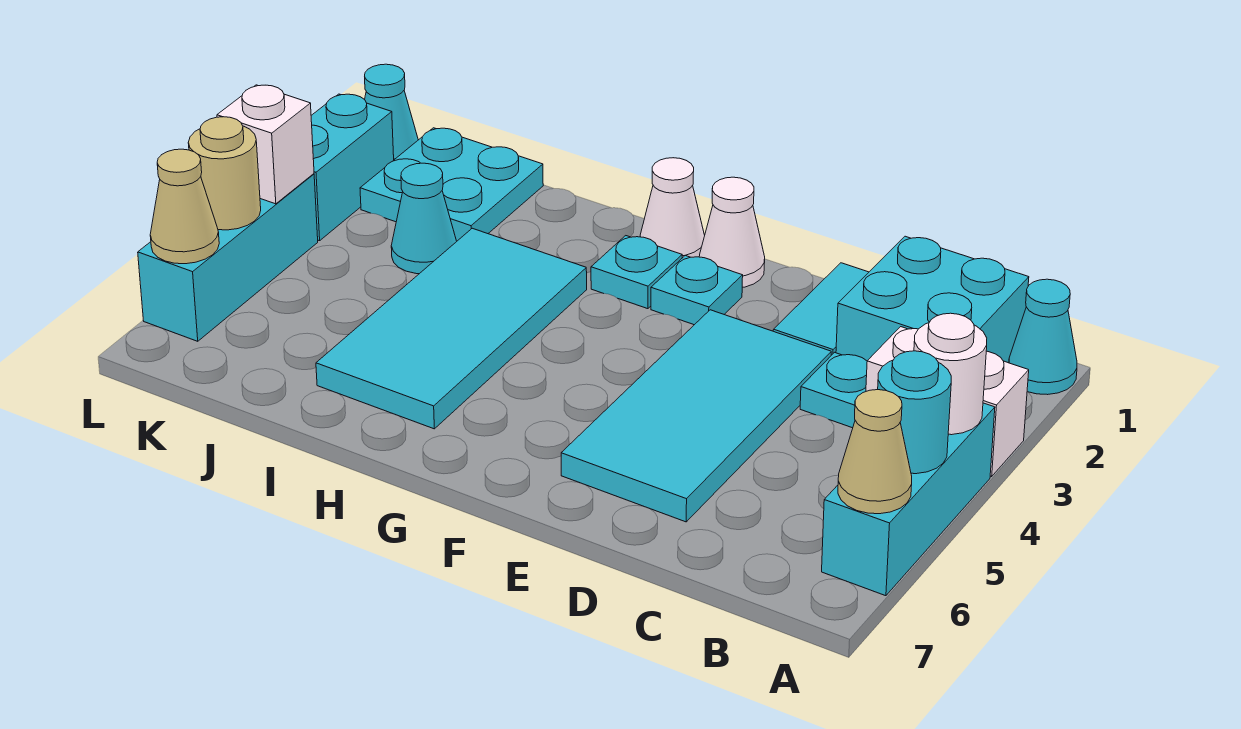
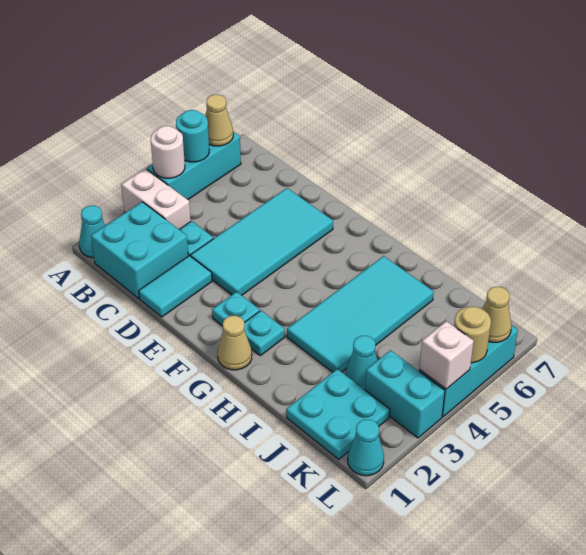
white 1x1 cone [699,177,765,288] -> none
white 1x1 cone [640,158,705,258] -> tan 1x1 cone [218,316,252,370]
cyan 1x2 brick [311,94,394,241] -> cyan 1x2 brick turned to [365,350,445,438]

